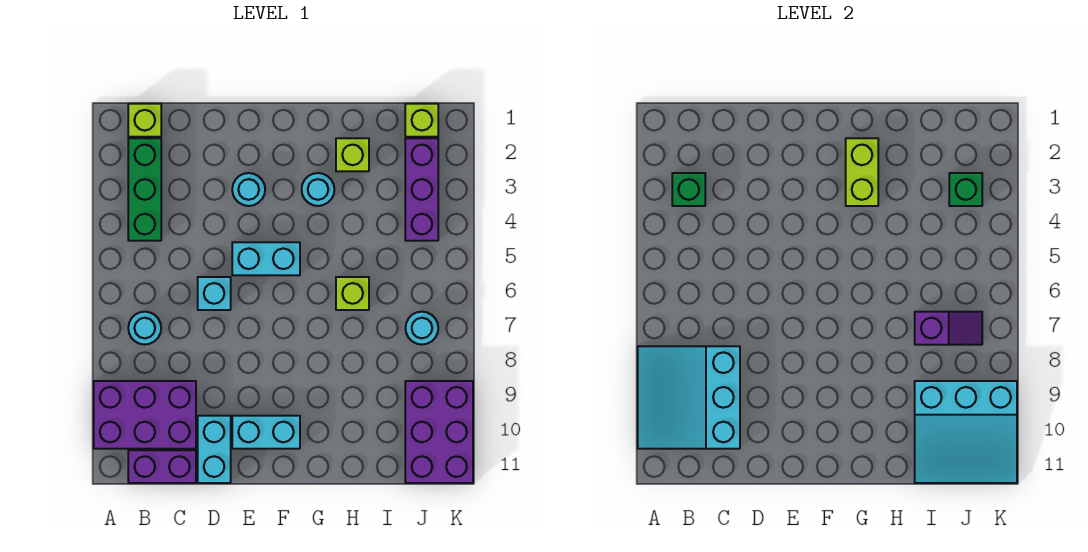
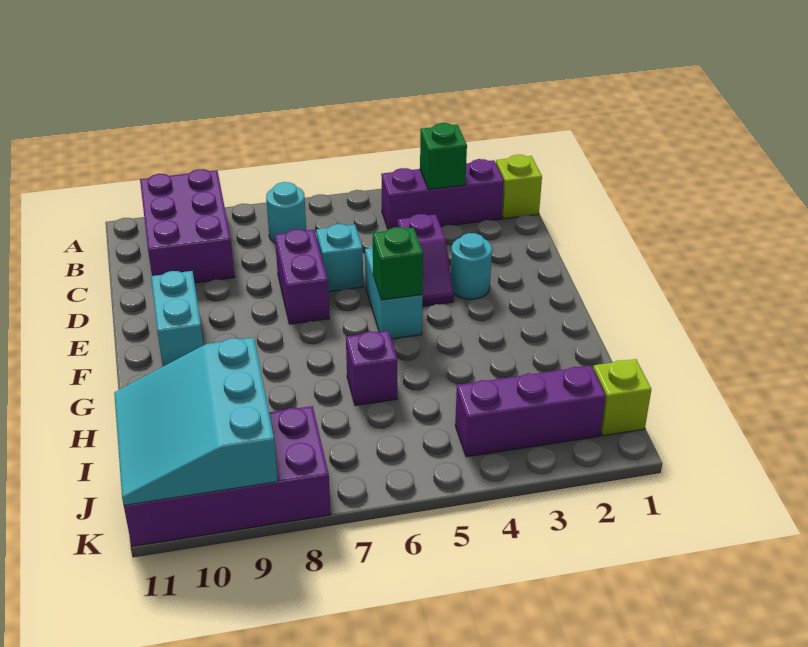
cyan 3x3 slope [638,346,740,449] -> none
green 1x3 brick [128,138,161,241] -> purple 1x3 brick [381,159,504,229]
purple 1x2 brick [128,450,196,483] -> purple 1x2 brick moved to [275,229,330,324]
cyan 1x2 brick [198,416,231,483] -> none
lime 1x2 brick [846,138,878,206] -> none
cyan 1x1 round brick [302,173,334,206] -> none
lime 1x1 brick [336,138,369,171] -> none
lime 1x1 brick [336,277,369,310] -> purple 1x1 brick [346,331,397,405]
purple 1x2 slope [915,312,982,345] -> purple 1x2 slope moved to [398,214,454,306]
green 1x1 brick [949,173,982,206] -> green 1x1 brick moved to [373,227,423,300]
cyan 1x1 round brick [405,312,438,345] -> none
purple 2x3 brick [405,381,473,483] -> purple 2x4 brick [124,406,331,547]

